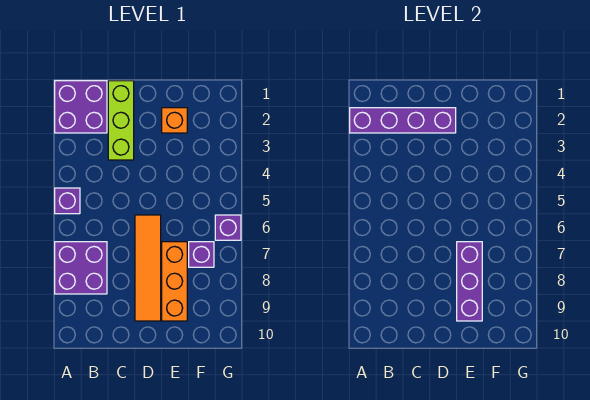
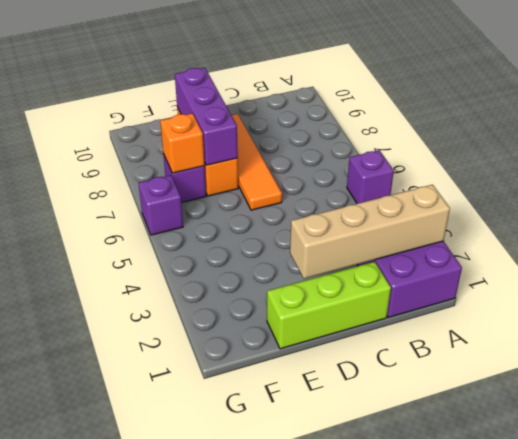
purple 1x4 brick [350,108,456,133] -> tan 1x4 brick [290,185,450,279]
purple 2x2 brick [55,242,107,294] -> none
lime 1x3 brick [108,81,134,160] -> lime 1x3 brick turned to [267,262,391,349]
orange 1x1 brick [162,108,187,133] -> orange 1x1 brick moved to [160,113,205,173]

